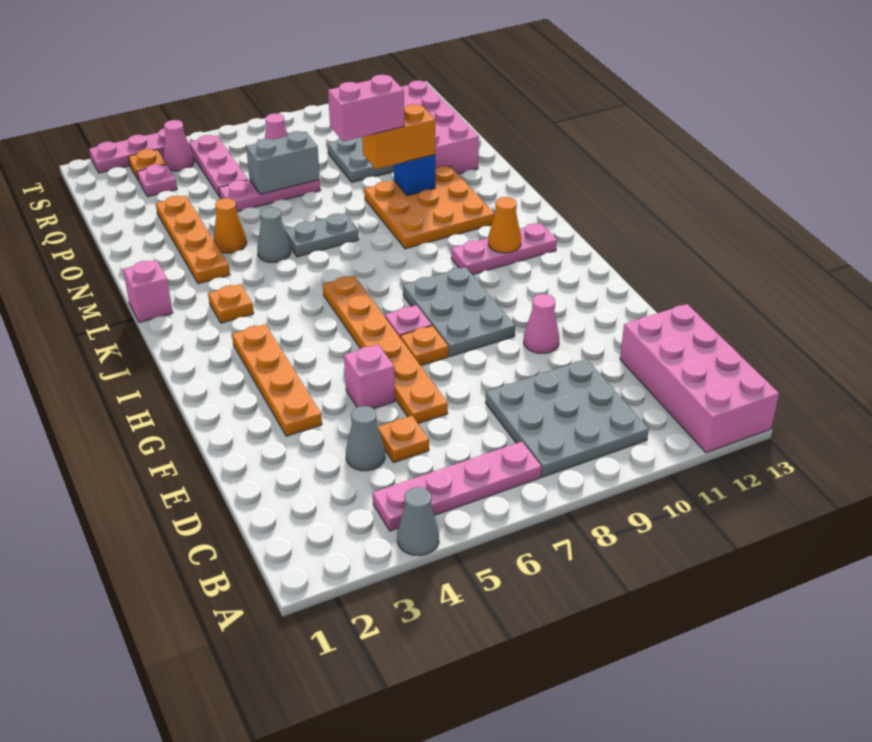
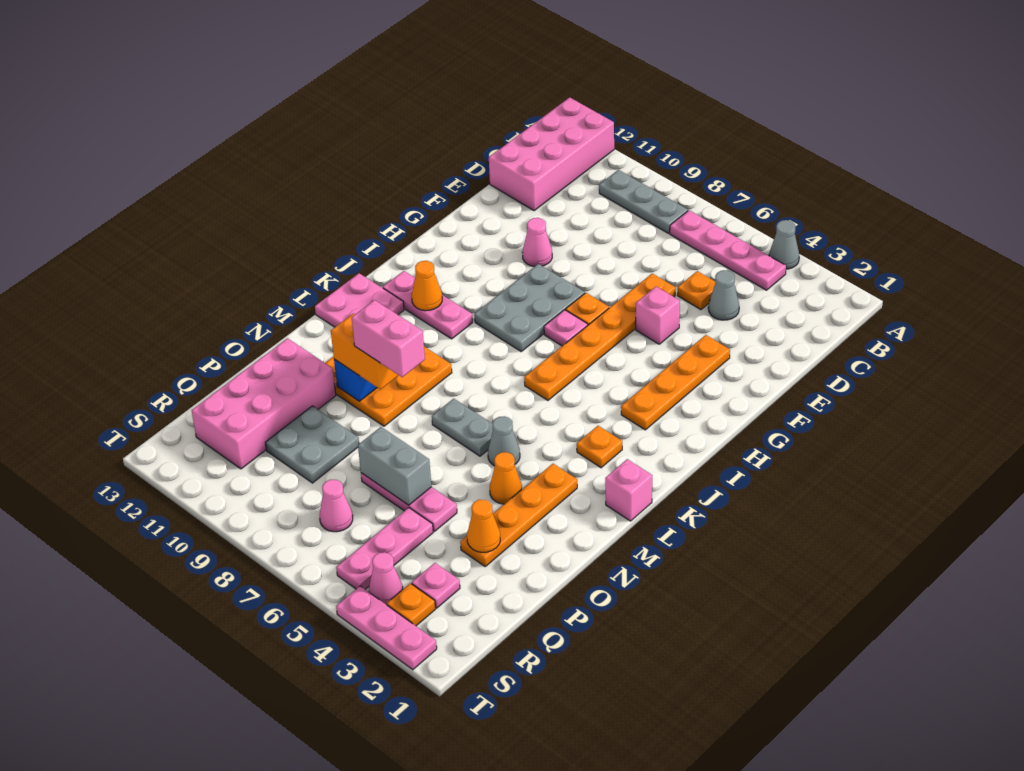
grey 3x3 plate [485,359,649,477] -> grey 1x3 plate [599,170,688,233]
none -> pink 2x2 plate [315,273,404,327]
none -> orange 1x1 cone [467,500,500,552]

